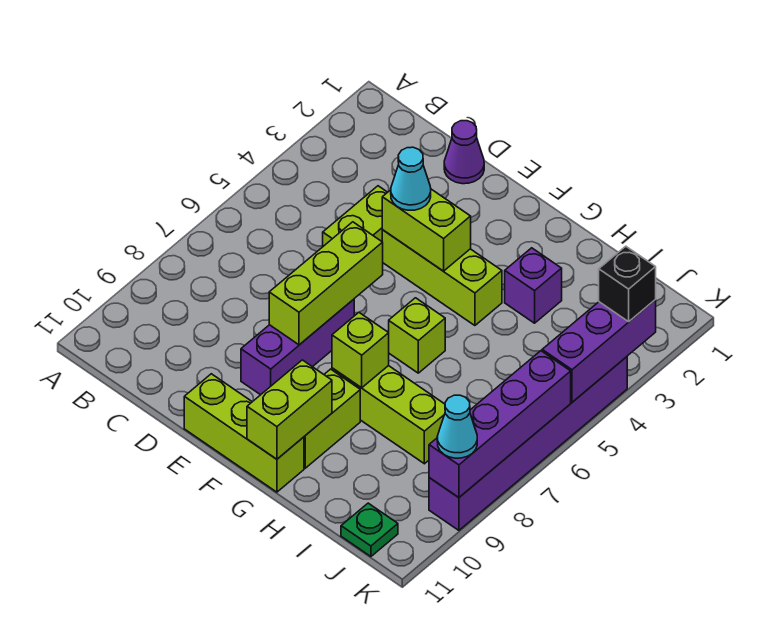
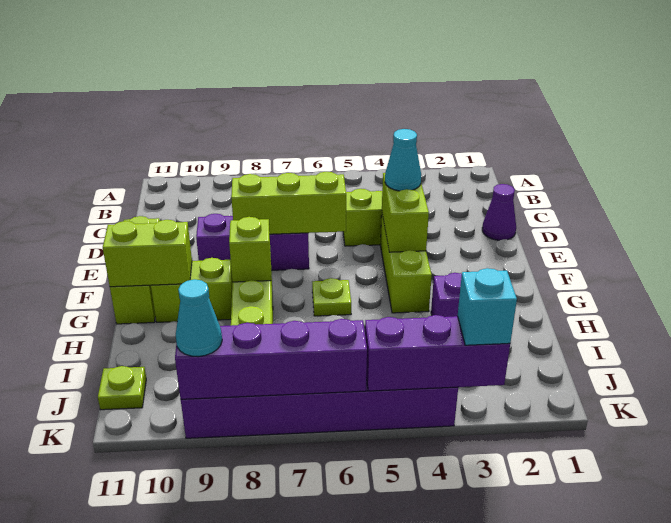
lime 1x1 brick [389,298,445,373] -> lime 1x1 plate [312,278,351,316]
green 1x1 plate [341,503,398,556] -> lime 1x1 plate [98,366,146,410]
black 1x1 brick [599,246,656,322] -> cyan 1x1 brick [458,268,517,345]

